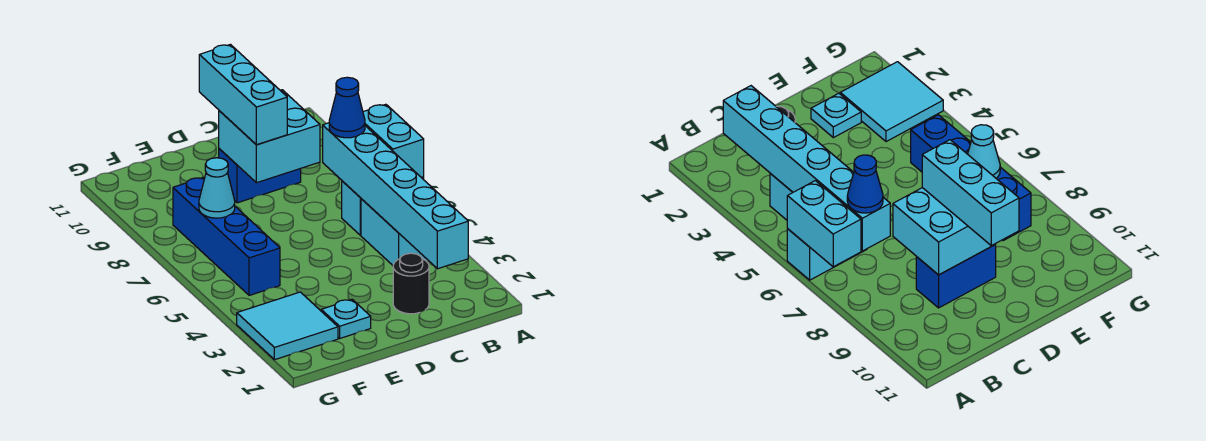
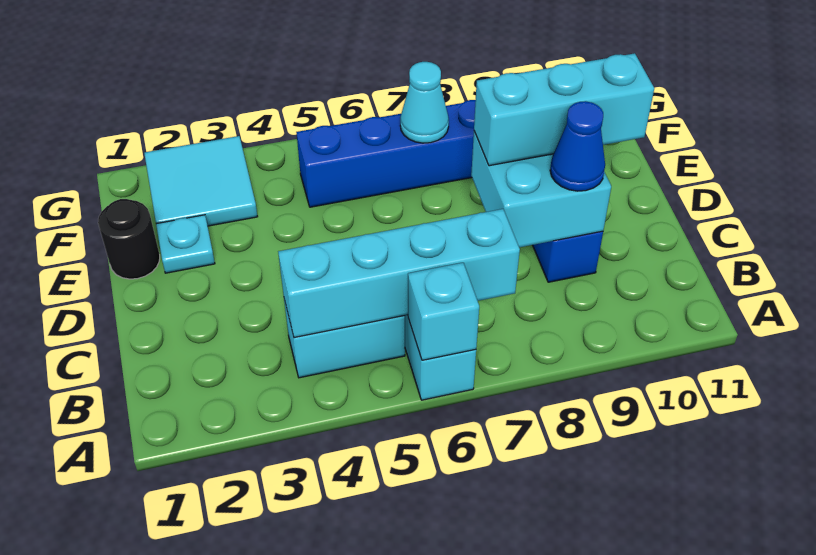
cyan 1x2 brick [363,104,424,177] -> cyan 1x1 brick [408,263,479,360]
cyan 1x6 brick [323,123,468,269] -> cyan 1x4 brick [278,209,520,338]
blue 1x1 cone [329,77,365,138] -> blue 1x1 cone moved to [550,101,605,191]
black 1x1 round brick [393,253,429,314] -> black 1x1 round brick moved to [98,199,160,279]

